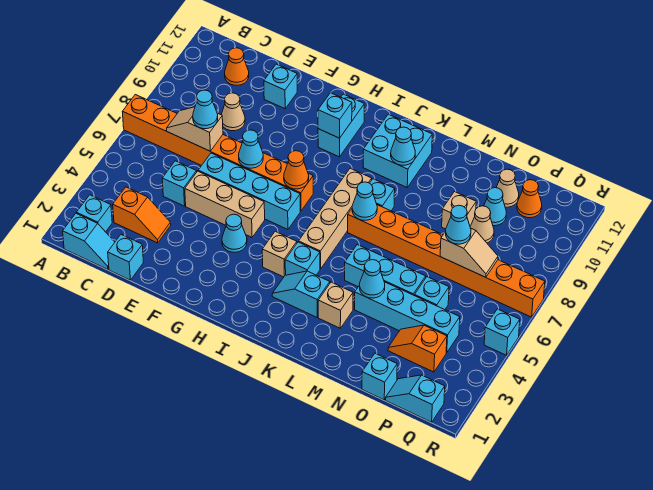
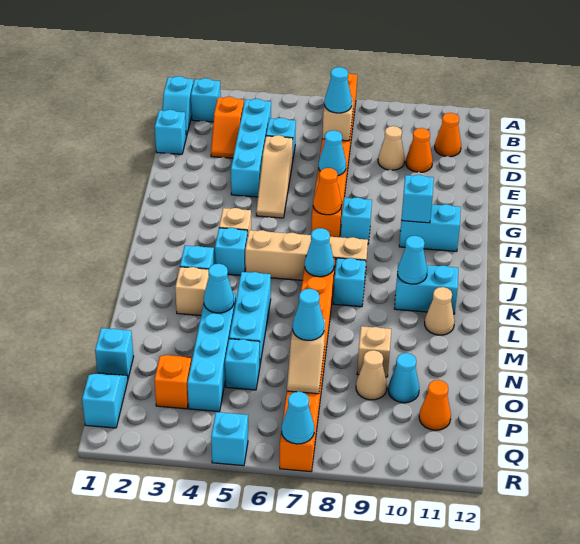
none -> orange 1x1 cone [406,128,433,172]
tan 1x3 brick [185,171,265,237] -> tan 1x3 slope [256,135,293,218]
cyan 1x4 brick [198,153,300,230] -> cyan 1x4 brick moved to [231,99,271,197]
cyan 1x1 brick [264,64,297,109] -> cyan 1x1 brick moved to [341,197,372,243]
cyan 1x1 cone [222,214,247,252] -> cyan 1x1 cone moved to [282,392,314,444]
cyan 2x2 brick [363,114,432,187] -> cyan 1x2 brick [394,263,458,314]
tan 1x1 cone [496,169,519,207] -> tan 1x1 cone moved to [425,287,455,335]

